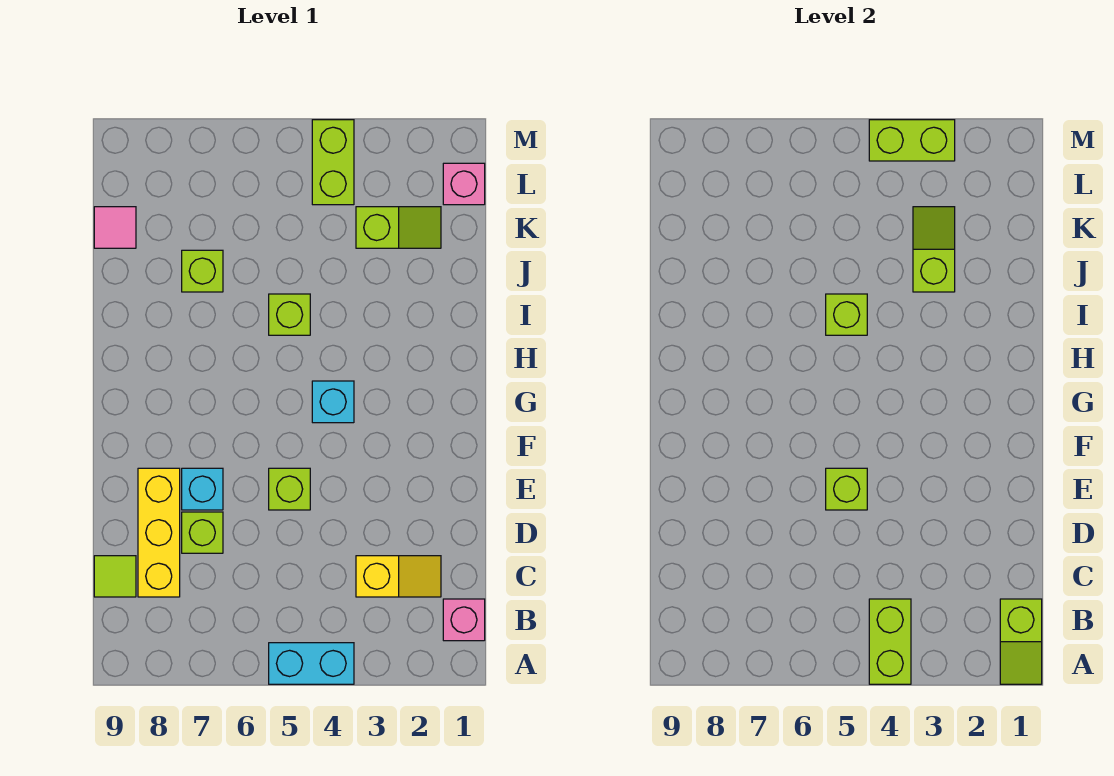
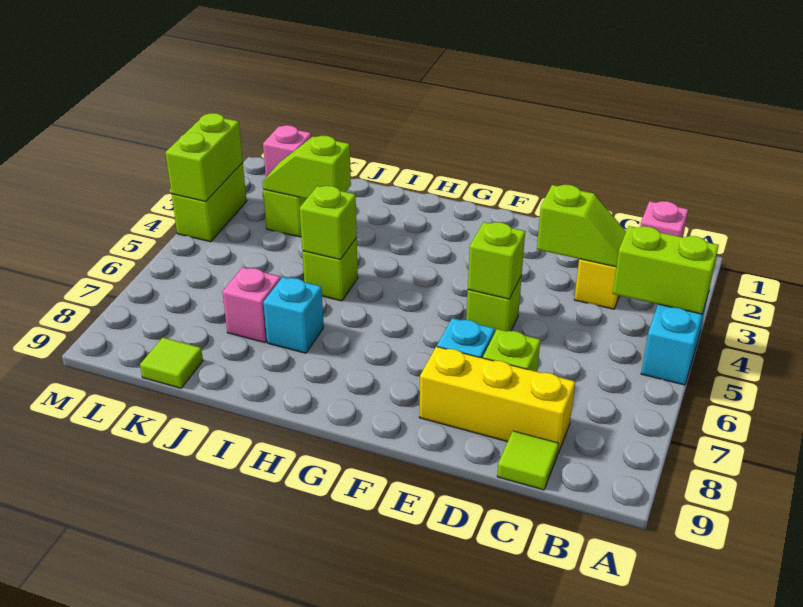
lime 1x2 slope [1000,599,1042,684] -> lime 1x2 slope moved to [537,185,626,267]
cyan 1x1 brick [312,381,354,423] -> cyan 1x1 brick moved to [263,277,324,353]
lime 1x1 brick [182,250,223,292] -> pink 1x1 brick [222,267,281,343]
pink 1x1 tile [94,207,136,248] -> lime 1x1 tile [140,338,203,388]
lime 1x2 brick [312,120,354,205] -> lime 1x2 brick turned to [172,163,247,242]

